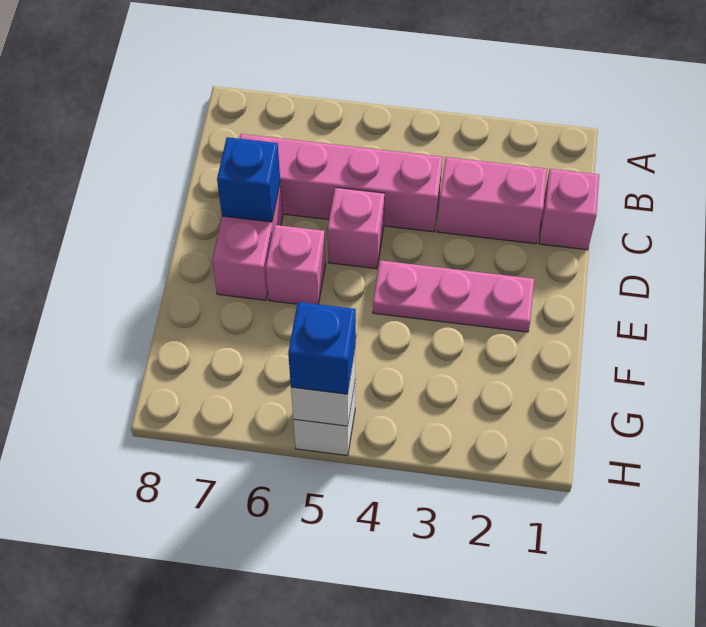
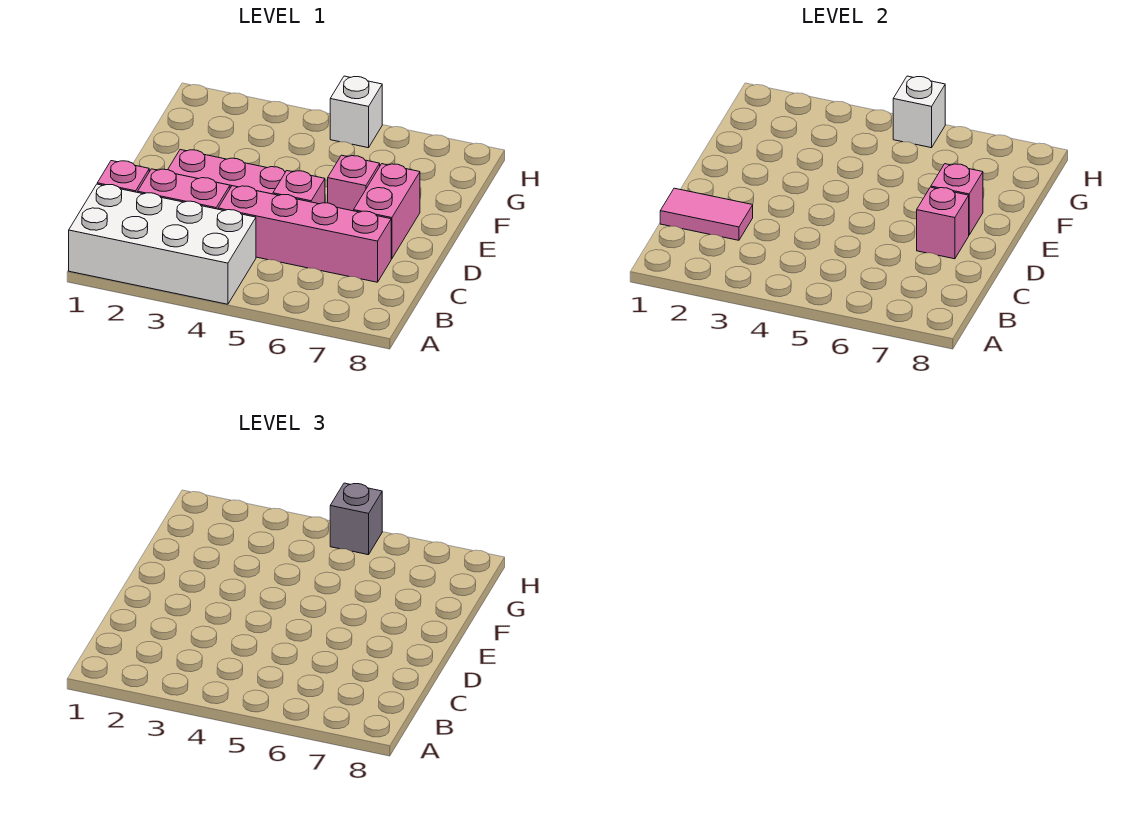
none -> white 2x4 brick [69,184,256,304]
none -> pink 1x2 tile [660,188,753,240]
blue 1x1 brick [217,137,280,222] -> pink 1x1 brick [917,187,969,259]
none -> pink 1x1 brick [931,164,983,235]
blue 1x1 brick [288,302,356,394] -> grey 1x1 brick [330,483,382,555]

